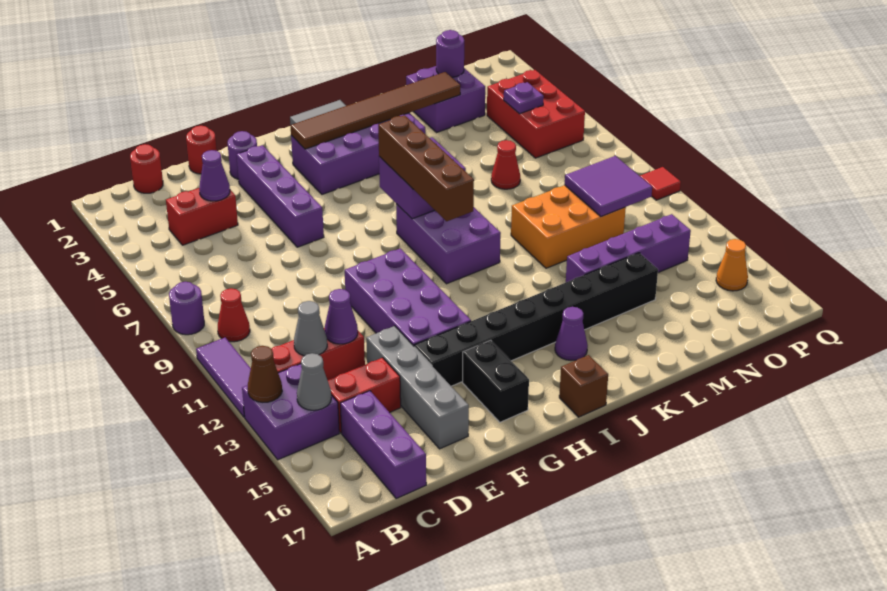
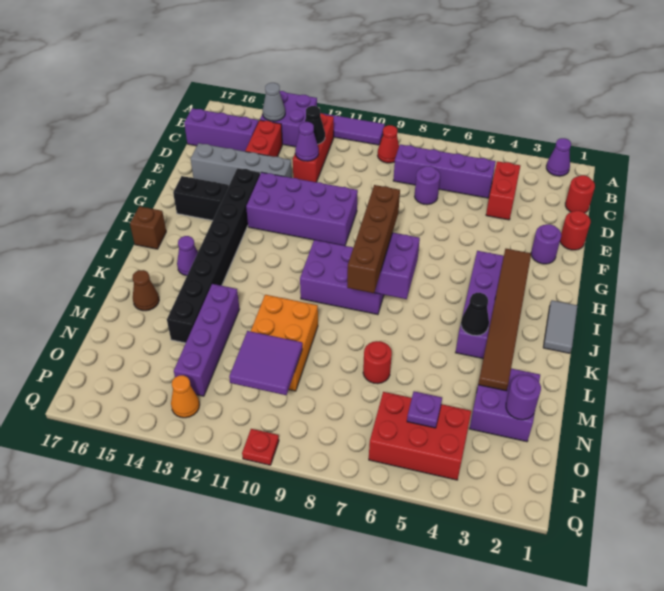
purple 1x1 round brick [169,282,204,335] -> purple 1x1 round brick moved to [415,166,440,205]
brown 1x1 cone [248,346,282,402] -> brown 1x1 cone moved to [132,270,159,311]
grey 1x1 cone [294,301,327,356] -> black 1x1 cone [305,106,325,144]
purple 1x1 cone [199,150,230,201] -> purple 1x1 cone moved to [546,138,571,176]
purple 1x4 brick [237,145,324,247] -> purple 1x4 brick moved to [393,145,496,198]
brown 1x4 brick [378,115,474,221] -> brown 1x4 brick turned to [347,185,400,293]
none -> black 1x1 cone [461,293,489,336]
red 1x1 cone [491,140,520,189] -> red 1x1 round brick [363,341,392,384]
orange 1x1 cone [716,239,748,291] -> orange 1x1 cone moved to [171,375,200,418]
red 1x1 tile [640,167,681,200] -> red 1x1 plate [242,429,279,465]

